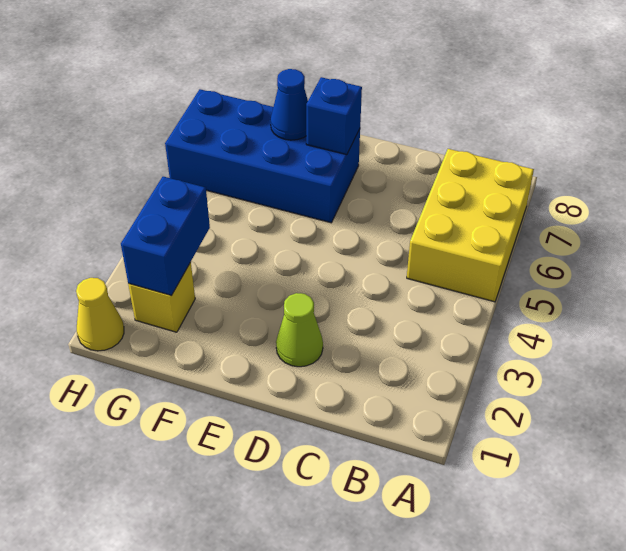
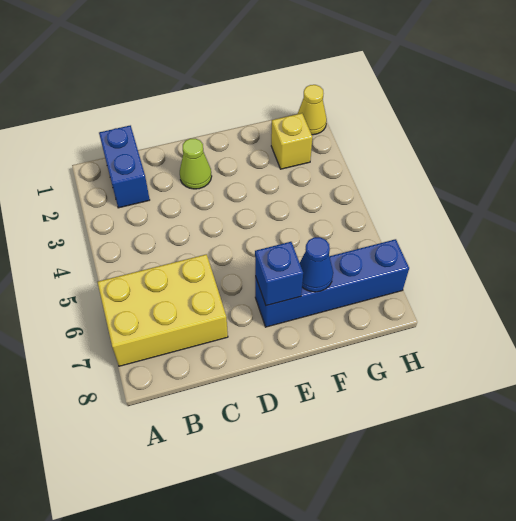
yellow 2x3 brick [407,149,534,302] -> yellow 2x3 brick turned to [98,254,228,366]
blue 2x4 brick [165,89,360,223] -> blue 1x4 brick [255,239,409,327]
blue 1x2 brick [121,177,210,295] -> blue 1x2 brick moved to [99,125,150,208]

